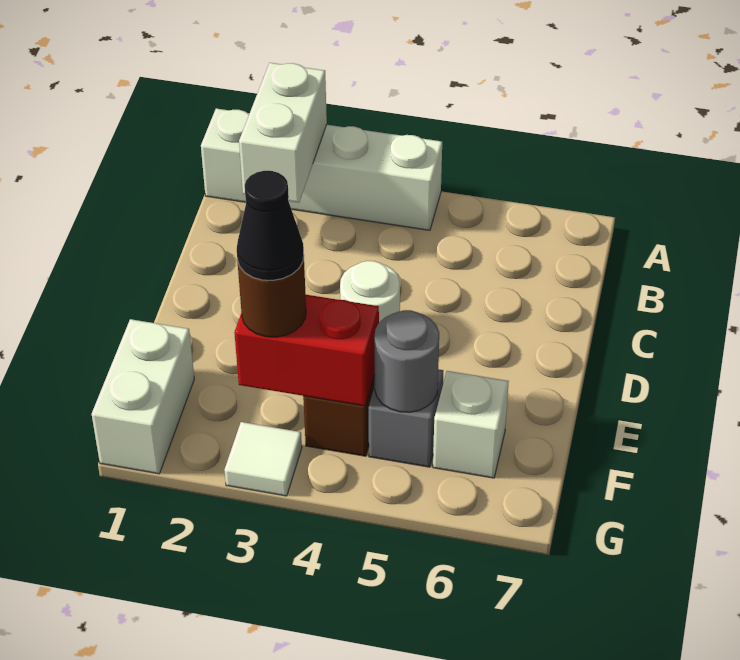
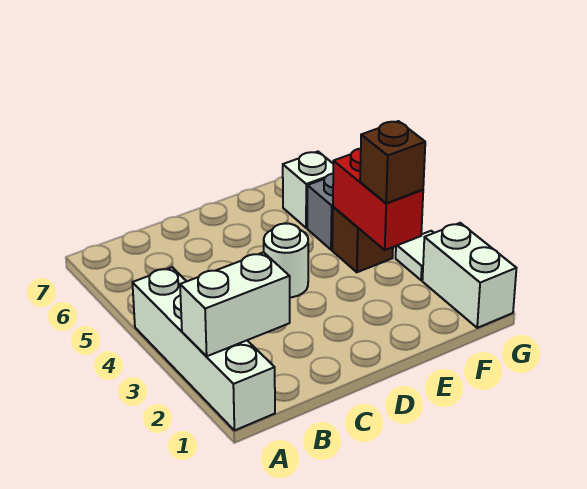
white 1x2 brick [92,319,194,474] -> white 1x2 brick turned to [422,223,516,328]
brown 1x1 round brick [237,257,306,337] -> brown 1x1 brick [360,121,425,203]
black 1x1 cone [237,171,304,280] -> none
grey 1x1 round brick [374,310,439,412] -> none

